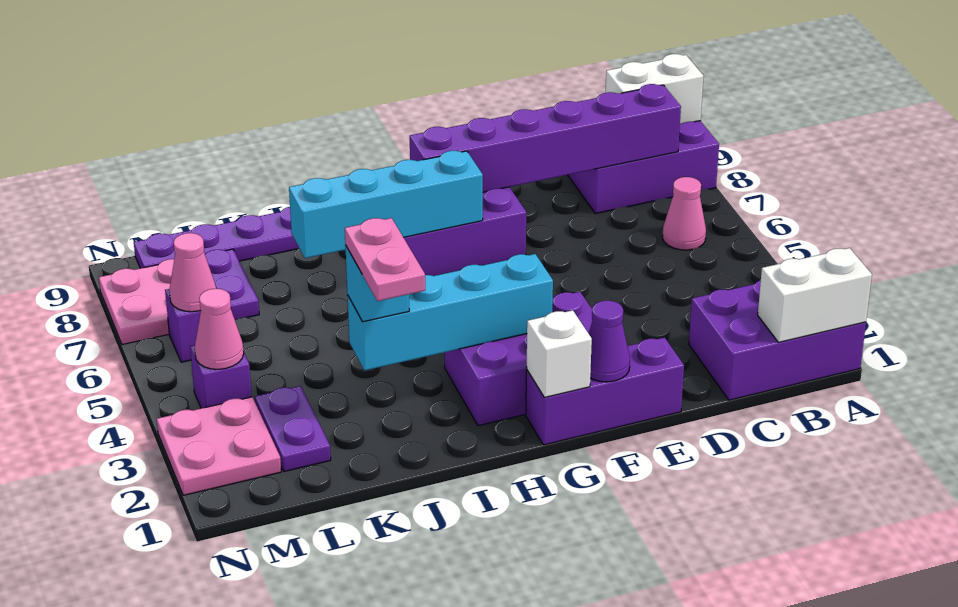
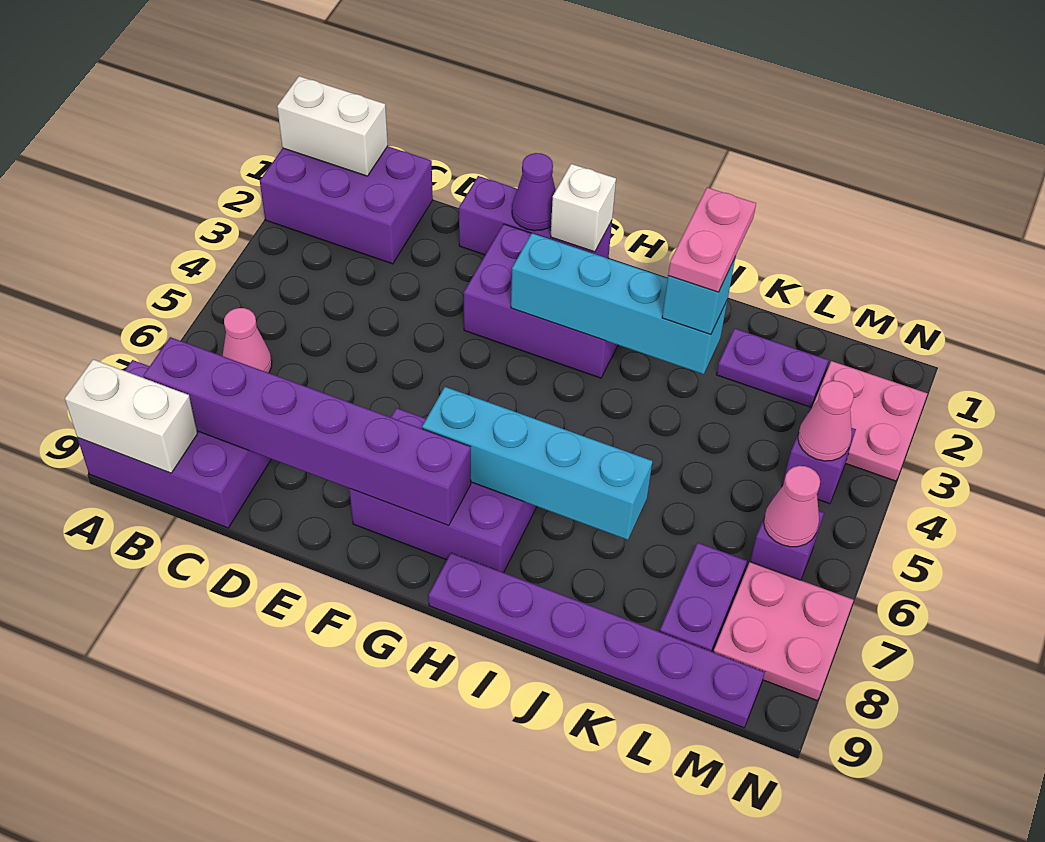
purple 1x2 plate [255,386,331,472] -> purple 1x2 plate turned to [717,329,829,407]

